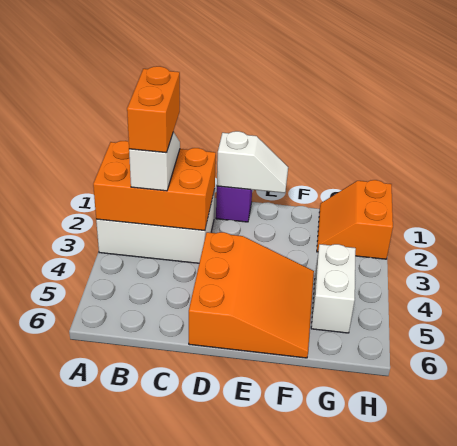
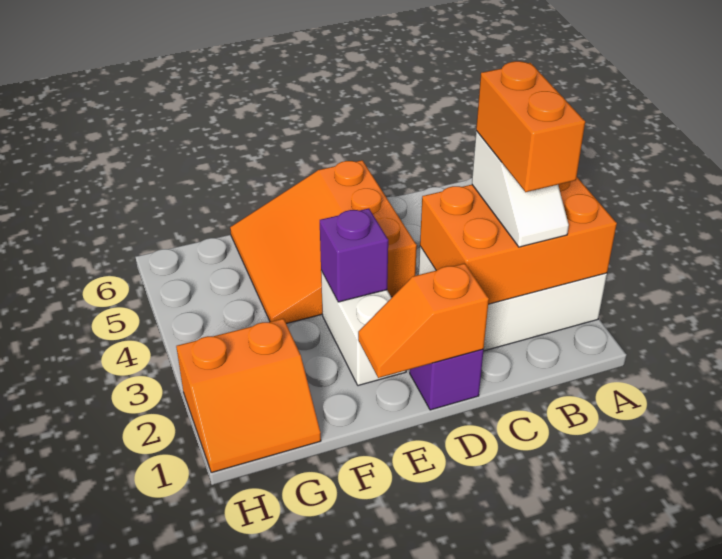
white 1x2 slope [217,131,288,193] -> orange 1x2 slope [358,263,489,378]
none -> purple 1x1 brick [320,208,388,302]
orange 2x2 slope [317,180,393,259] -> orange 2x2 slope turned to [176,319,321,473]
white 1x2 brick [311,244,356,333] -> white 1x2 brick moved to [321,271,406,386]

